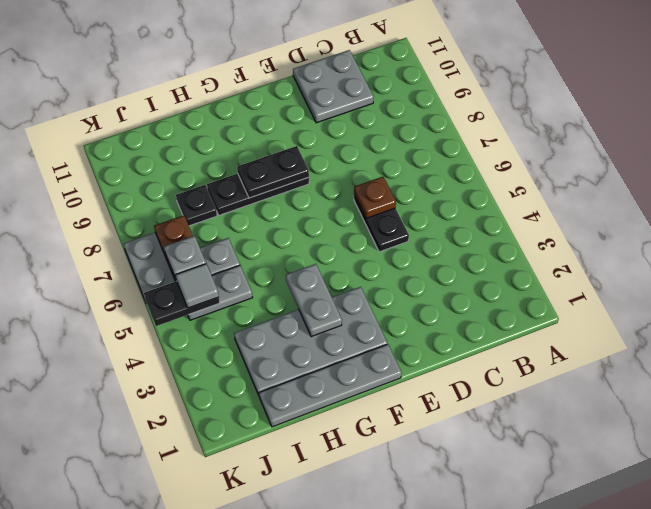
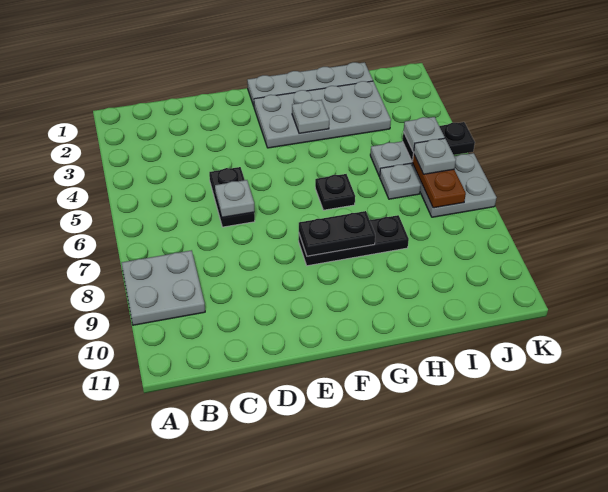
grey 2x2 plate [293,50,374,123] -> grey 2x2 plate moved to [122,250,205,325]
brown 1x1 plate [354,177,396,218] -> grey 1x1 plate [215,180,254,217]
grey 1x2 plate [286,264,342,337] -> grey 1x1 plate [292,100,329,134]
black 1x1 plate [176,185,217,226] -> black 1x1 plate moved to [315,174,355,210]
grey 1x1 tile [175,264,219,308] -> grey 1x1 plate [404,117,445,152]

